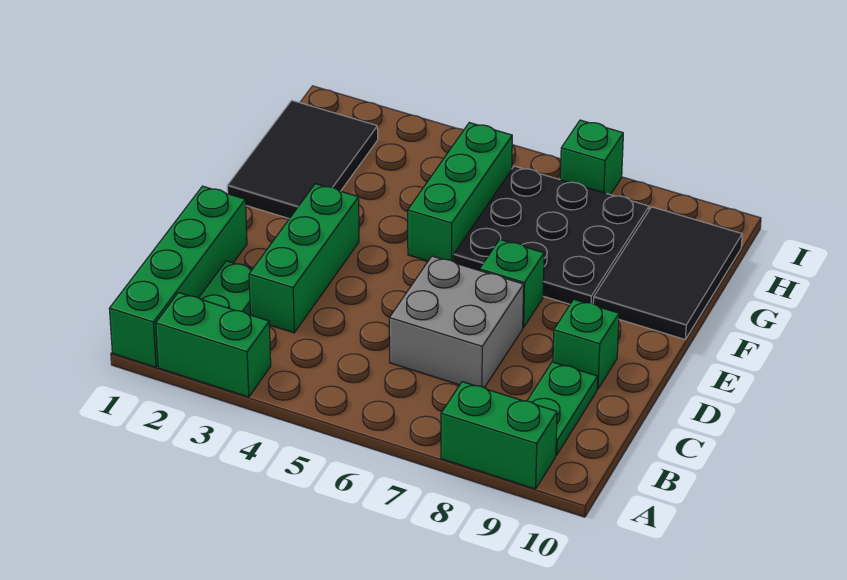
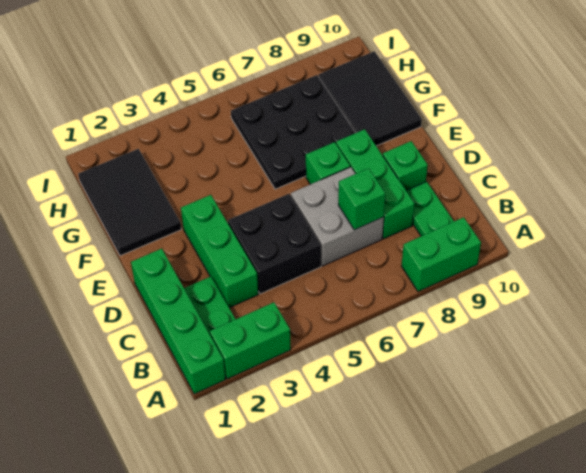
none -> black 2x2 brick [228,194,321,294]
green 1x3 brick [408,123,512,261] -> green 1x3 brick moved to [336,129,415,239]
green 1x1 brick [560,120,623,195] -> green 1x1 brick moved to [338,168,385,230]

